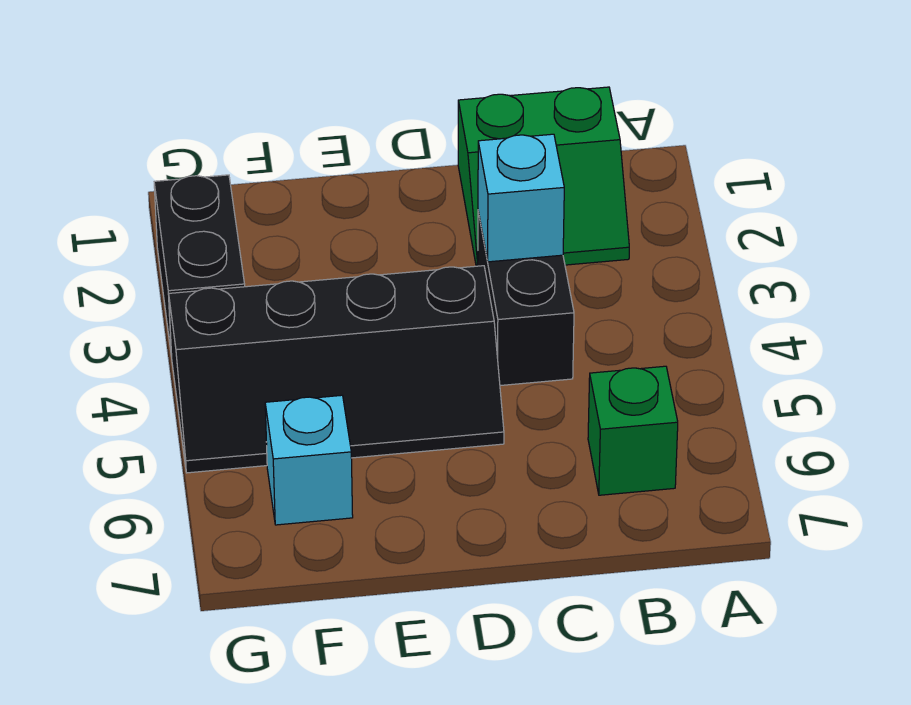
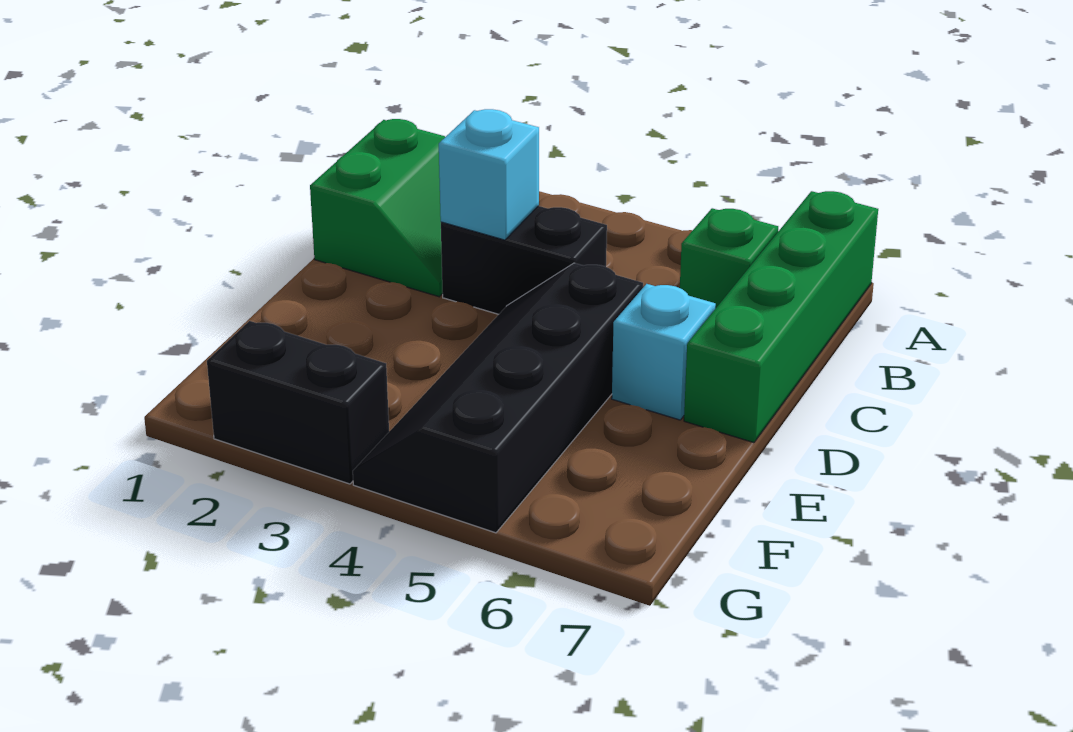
none -> green 1x4 brick [684,191,878,443]
black 2x4 slope [169,266,504,473] -> black 2x4 slope turned to [353,263,643,533]
cyan 1x1 brick [265,395,353,525] -> cyan 1x1 brick moved to [612,284,716,420]

